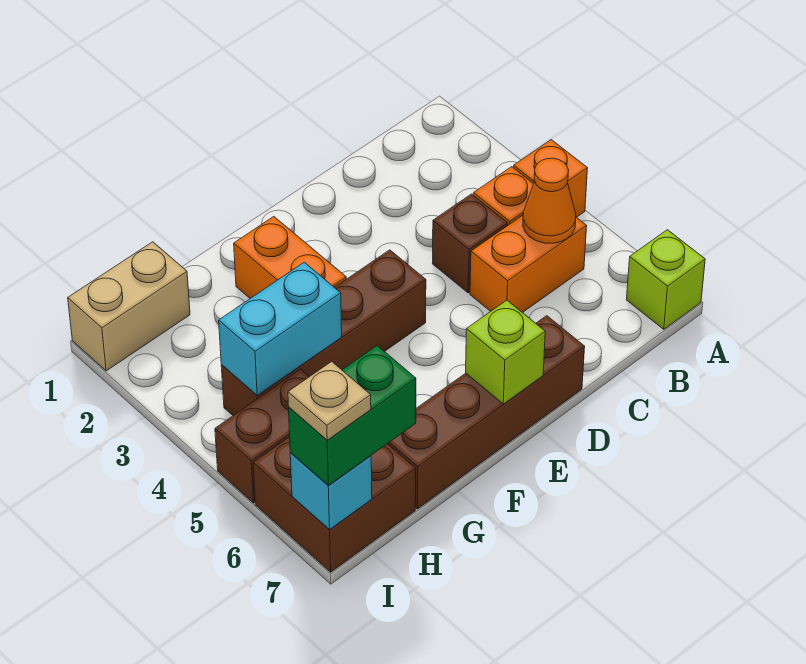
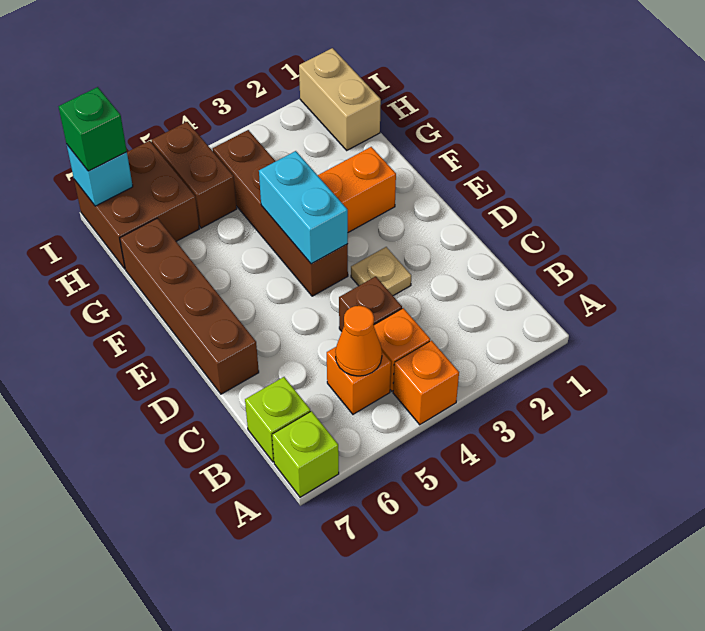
orange 1x2 brick [470,215,587,313] -> orange 1x1 brick [327,347,391,414]
lime 1x1 brick [466,300,545,404] -> lime 1x1 brick moved to [245,377,310,462]
cyan 1x2 brick [219,262,342,396] -> cyan 1x2 brick moved to [259,151,348,264]
green 1x2 brick [289,346,416,486] -> green 1x1 brick [59,87,127,171]
tan 1x1 plate [288,361,371,440] -> tan 1x1 plate moved to [351,247,411,296]

